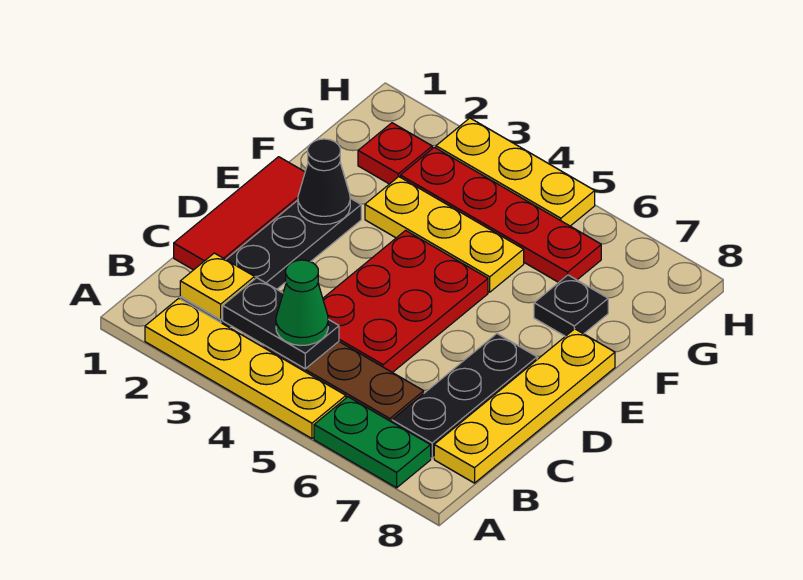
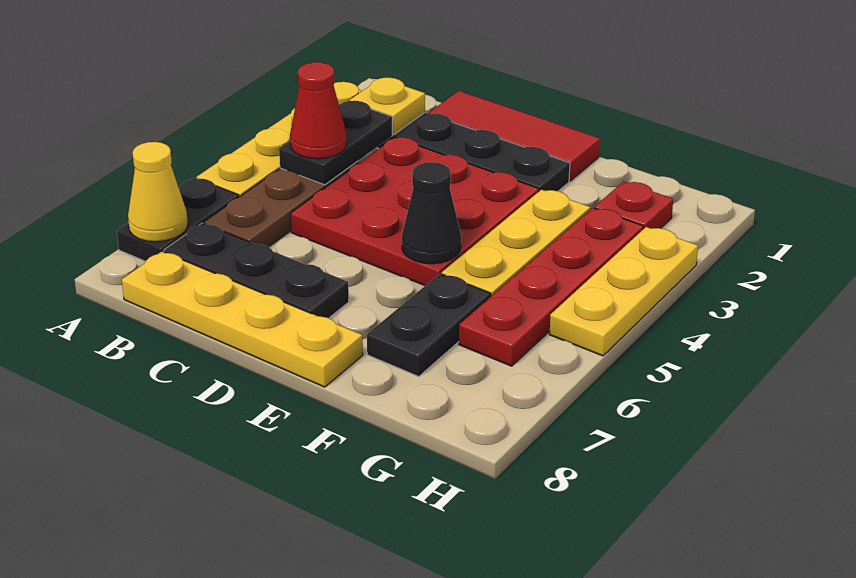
green 1x2 plate [314,397,431,488] -> black 1x2 plate [117,178,239,261]
none -> yellow 1x1 cone [128,142,188,242]
green 1x1 cone [276,260,328,346] -> red 1x1 cone [290,62,347,159]
red 2x3 plate [323,231,488,373] -> red 3x3 plate [290,137,539,286]
black 1x1 cone [298,139,350,224] -> black 1x1 cone moved to [402,162,461,264]
black 1x1 plate [534,275,608,336] -> black 1x2 plate [367,274,491,377]

